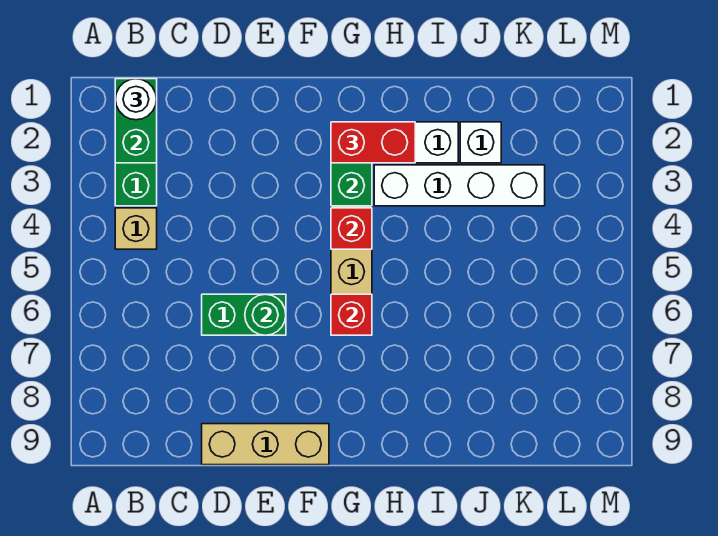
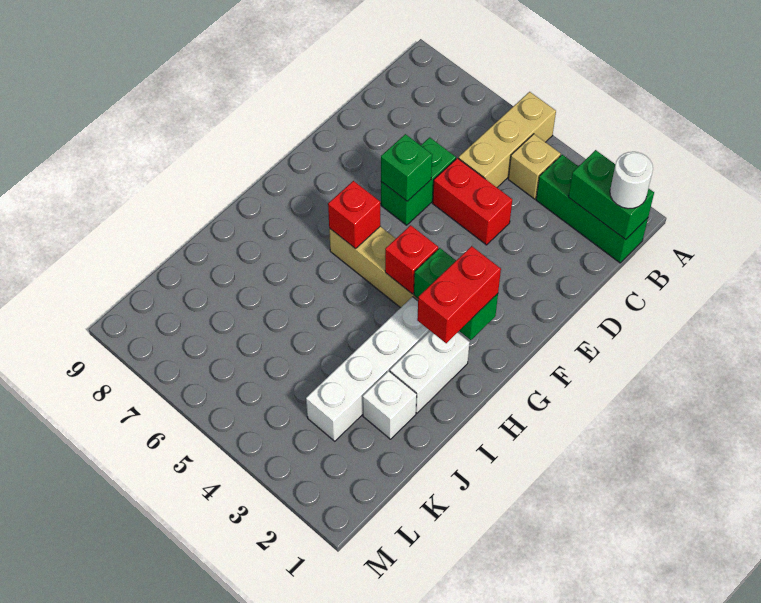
none -> red 1x2 brick [433,158,512,245]
tan 1x3 brick [202,424,329,465] -> tan 1x3 brick moved to [458,92,556,187]
green 1x1 round brick [245,294,286,335] -> green 1x1 brick [381,134,432,201]

